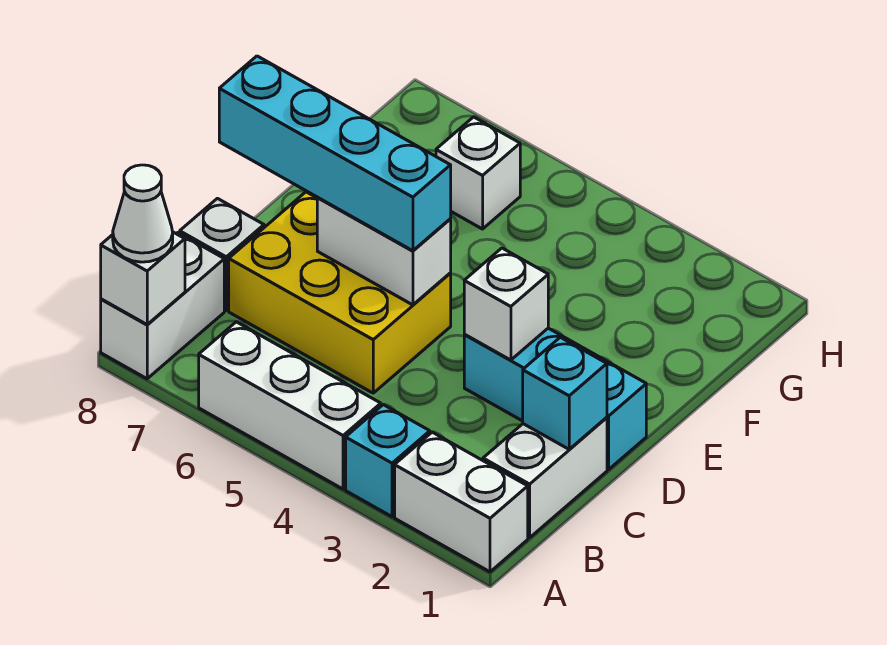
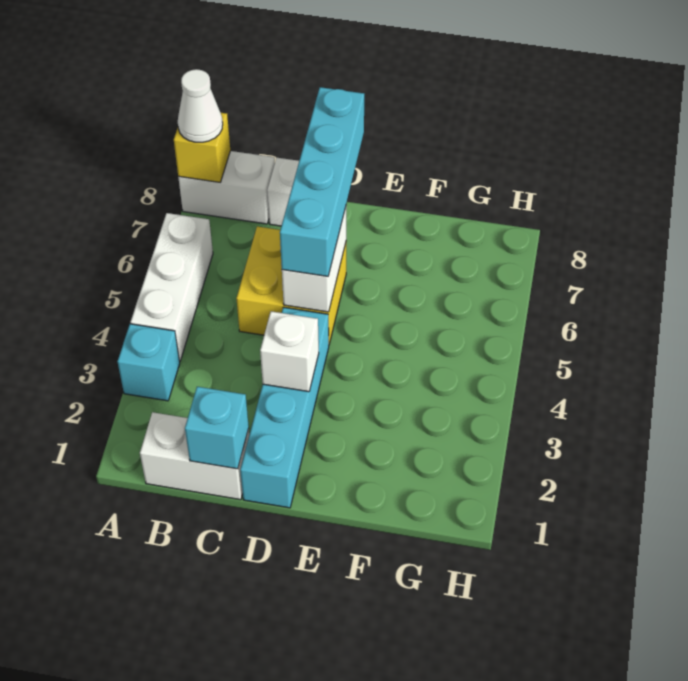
white 1x2 brick [395,432,528,572] -> none
white 1x1 brick [101,232,185,325] -> yellow 1x1 brick [174,113,230,182]
yellow 2x3 brick [229,192,451,393] -> yellow 2x2 brick [236,226,346,344]
cyan 1x3 brick [464,328,646,469] -> cyan 1x4 brick [240,307,329,508]
white 1x1 brick [436,117,520,229] -> none

